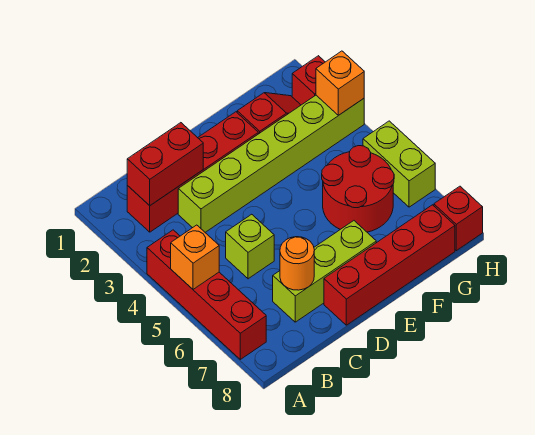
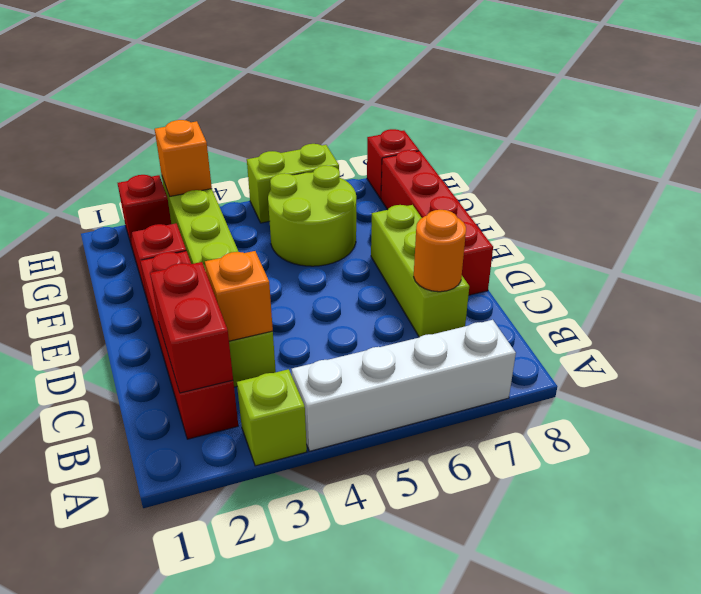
red 1x4 brick [147,230,266,359] -> white 1x4 brick [292,320,516,451]
orange 1x1 brick [171,225,219,289] -> orange 1x1 brick moved to [205,251,273,341]
lime 1x1 brick [226,214,274,279] -> lime 1x1 brick moved to [237,369,307,466]
red 2x2 round brick [322,146,394,232] -> lime 2x2 round brick [268,166,356,266]

